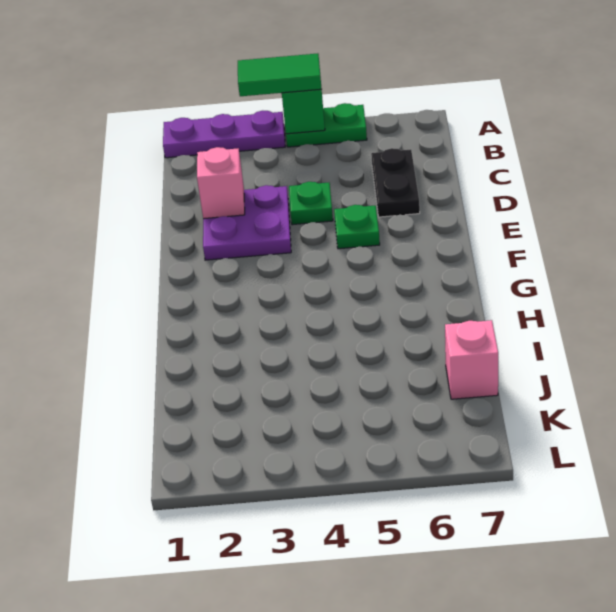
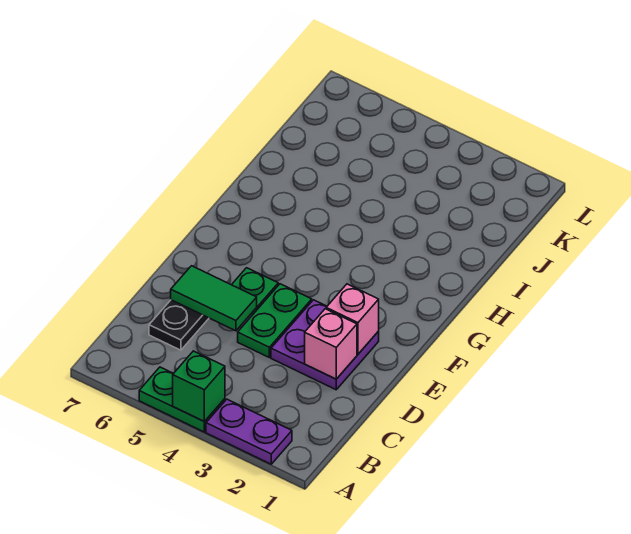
purple 1x3 plate [163,111,285,158] -> purple 1x2 plate [206,399,292,464]
green 1x2 tile [238,53,322,96] -> green 1x2 tile moved to [171,266,257,331]
green 1x1 plate [289,182,333,225] -> green 1x2 plate [238,284,312,357]
pink 1x1 brick [445,320,498,399] -> pink 1x1 brick moved to [326,284,379,354]

